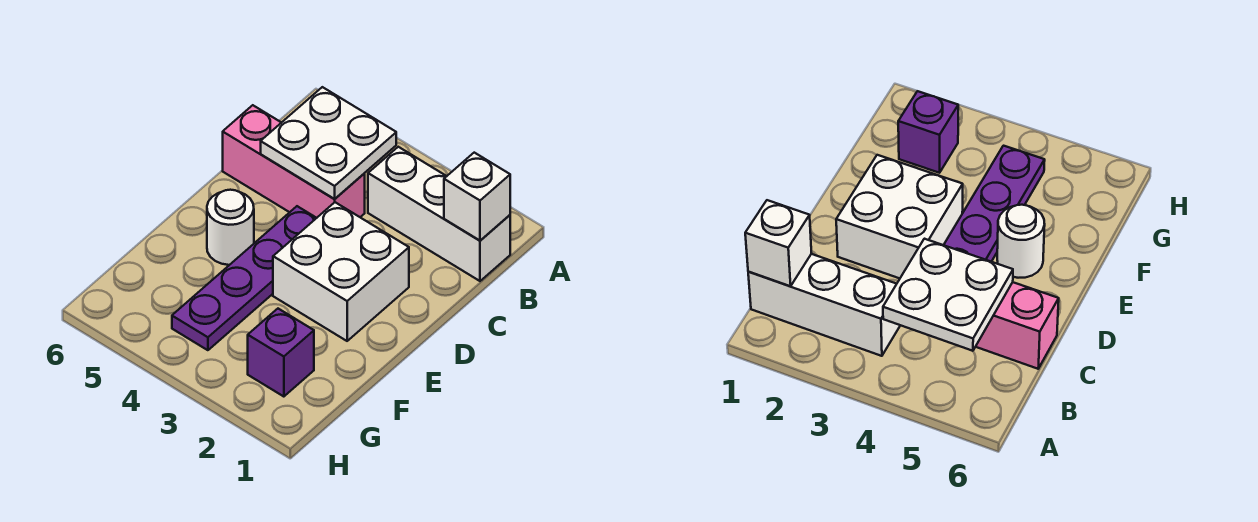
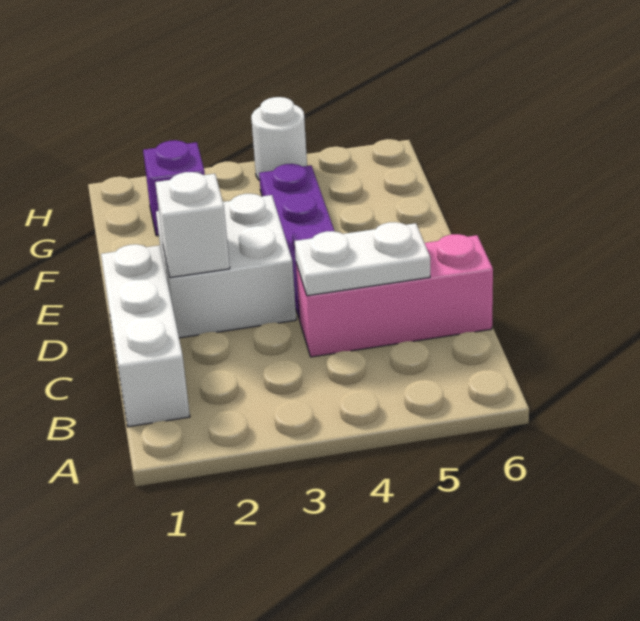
white 1x3 brick [368,147,510,281] -> white 1x3 brick turned to [101,244,190,427]
white 1x1 brick [444,153,510,241] -> white 1x1 brick moved to [155,172,230,278]
white 2x2 plate [261,87,396,199] -> white 1x2 plate [295,222,430,296]
white 1x1 round brick [207,190,254,265] -> white 1x1 round brick moved to [251,97,307,180]

